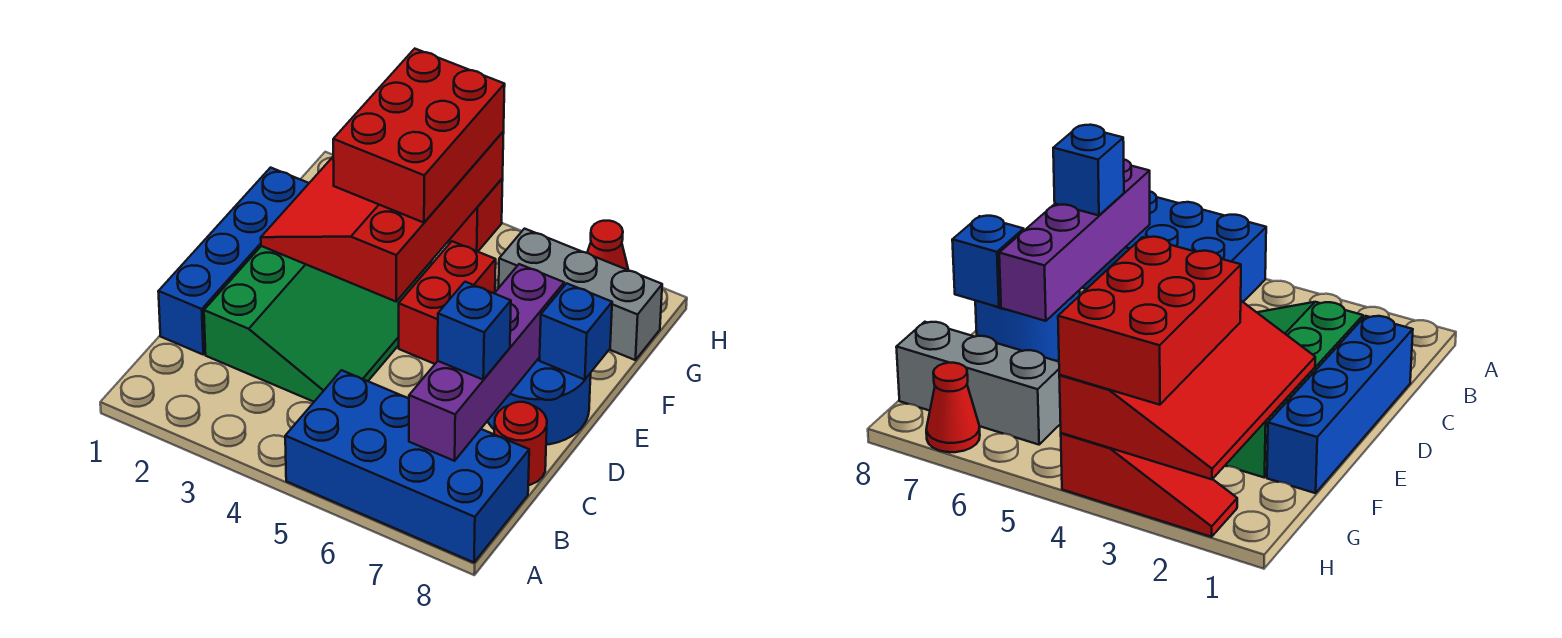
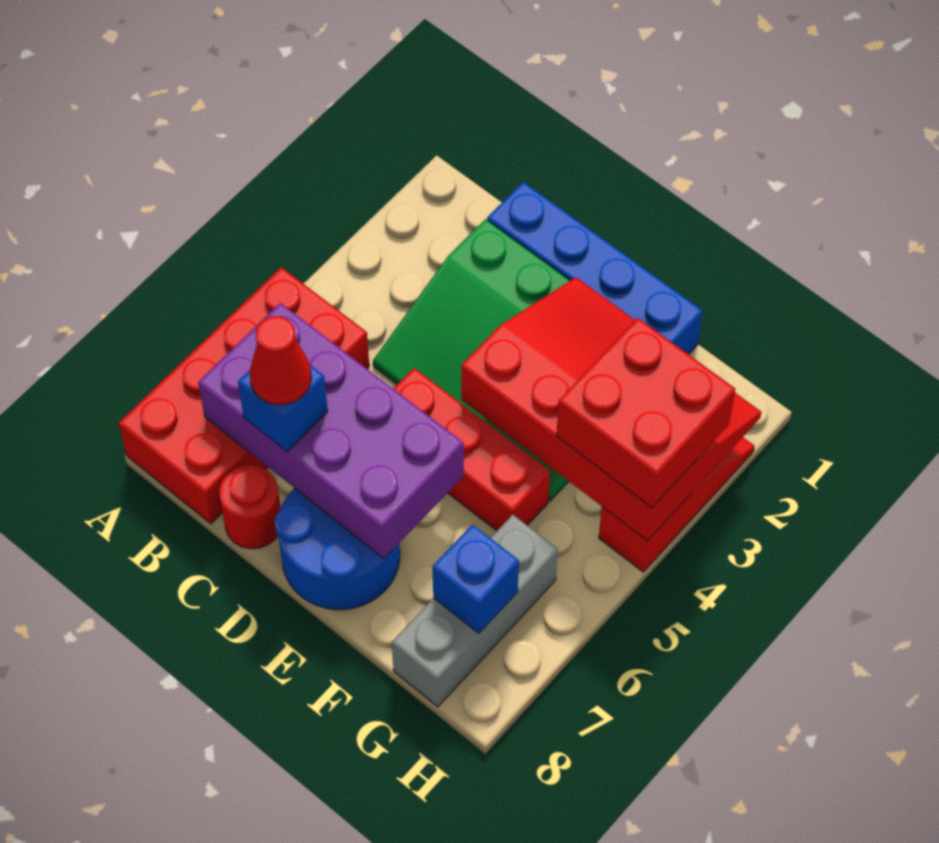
blue 2x4 brick [285,370,529,562] -> red 2x4 brick [119,267,369,524]
purple 1x4 brick [409,264,564,461] -> purple 2x4 brick [198,303,464,558]
red 1x2 brick [399,241,496,364] -> red 1x3 brick [393,368,550,531]
blue 1x1 brick [540,283,612,380] -> blue 1x1 brick moved to [432,524,519,633]
red 2x3 brick [333,49,505,223] -> red 2x2 brick [556,318,735,508]
red 1x1 cone [587,221,628,270] -> red 1x1 cone moved to [250,316,311,405]

